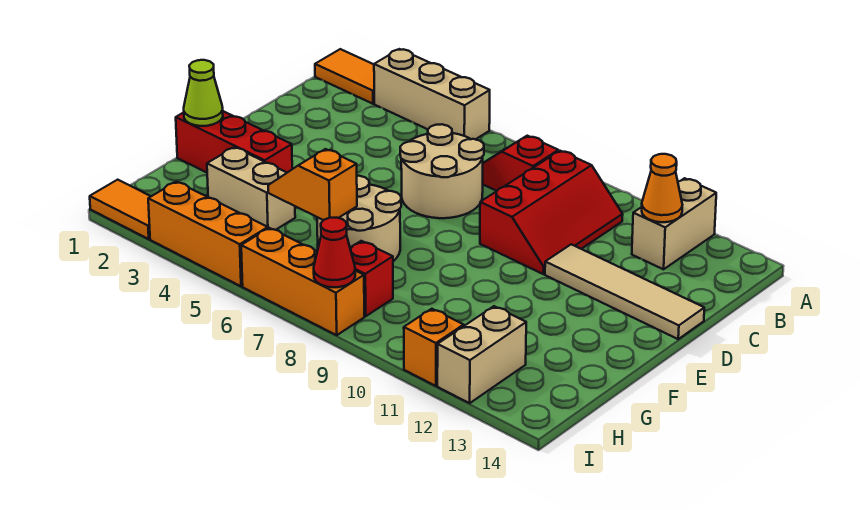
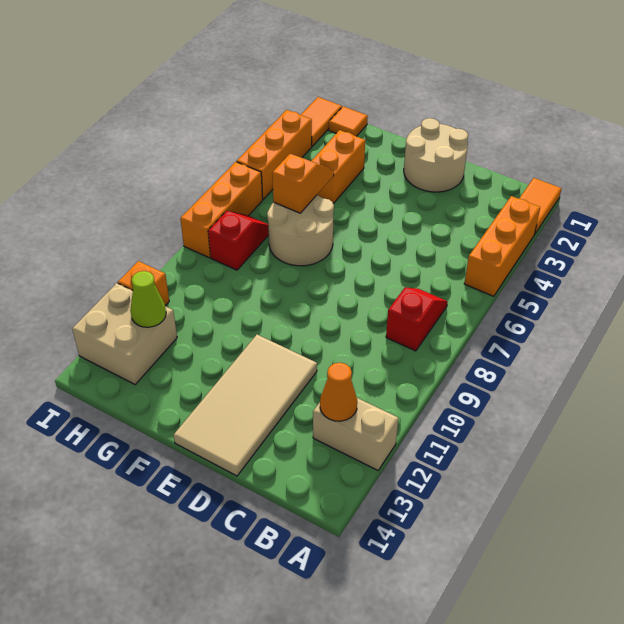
tan 1x3 brick [374,49,490,140] -> orange 1x3 brick [464,196,540,296]
red 2x3 slope [480,151,623,274] -> none
tan 2x2 round brick [400,124,484,218] -> tan 2x2 round brick moved to [404,118,468,192]
tan 1x4 tile [545,244,704,339] -> tan 2x4 tile [174,335,317,476]
red 1x3 brick [176,111,292,173] -> none
lime 1x1 cone [184,60,223,126] -> lime 1x1 cone moved to [130,271,166,327]
tan 1x2 brick [207,147,295,230] -> orange 1x2 brick [312,130,365,203]
none -> orange 1x1 tile [329,106,368,136]
tan 1x2 brick [437,306,526,403] -> tan 2x2 brick [72,283,177,384]
red 1x1 cone [314,218,355,287] -> none

